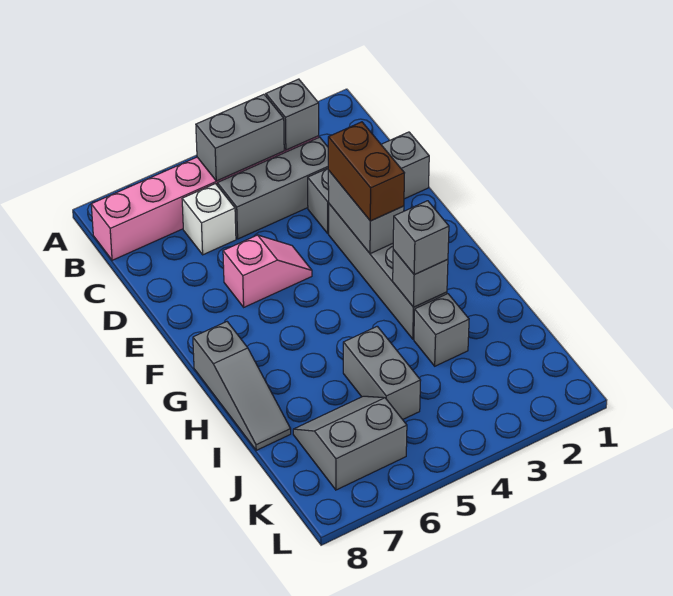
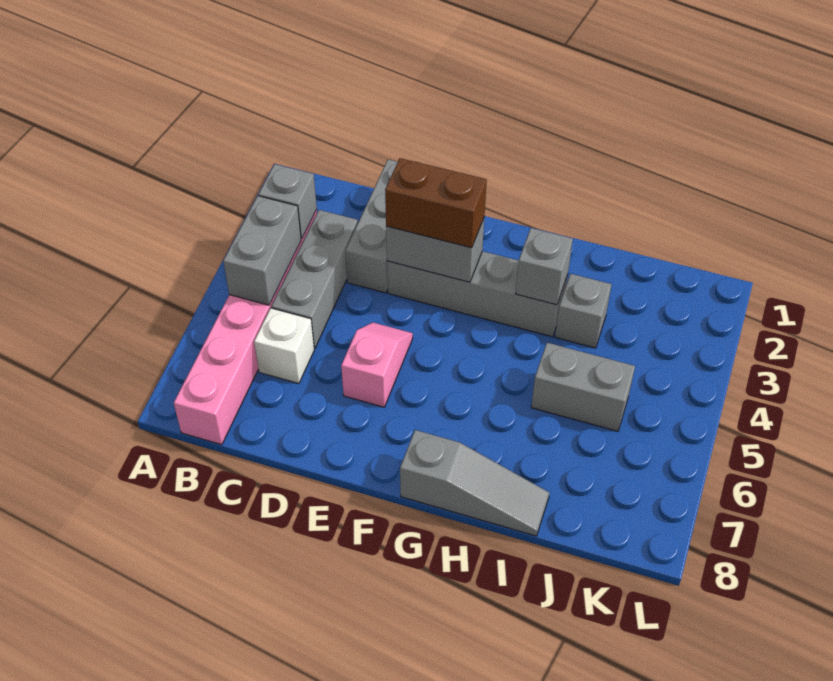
grey 1x1 brick [393,201,449,275] -> none
grey 2x2 slope [293,396,407,490] -> none

